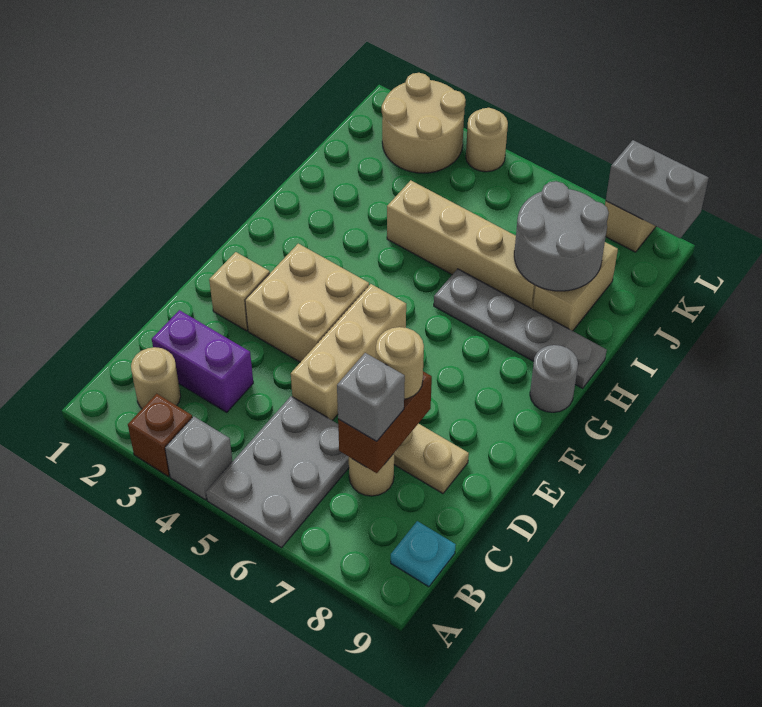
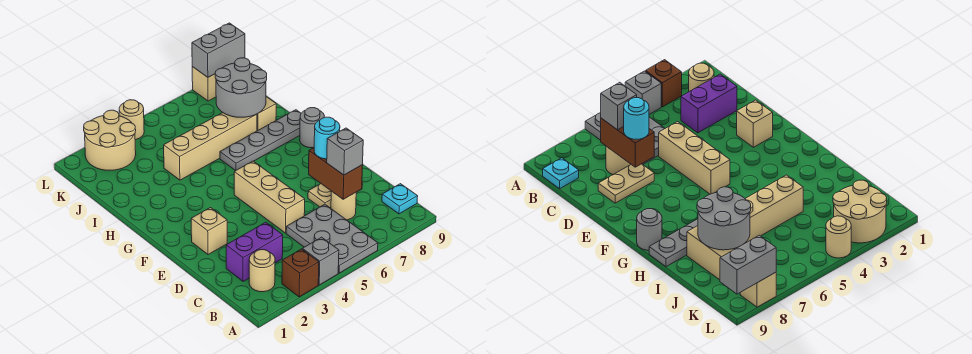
tan 1x1 round brick [376,327,424,399] -> cyan 1x1 round brick [314,117,340,159]
tan 2x2 brick [245,244,369,362] -> none

